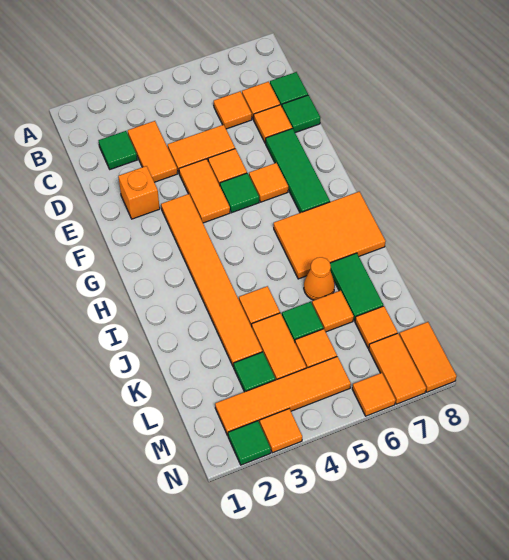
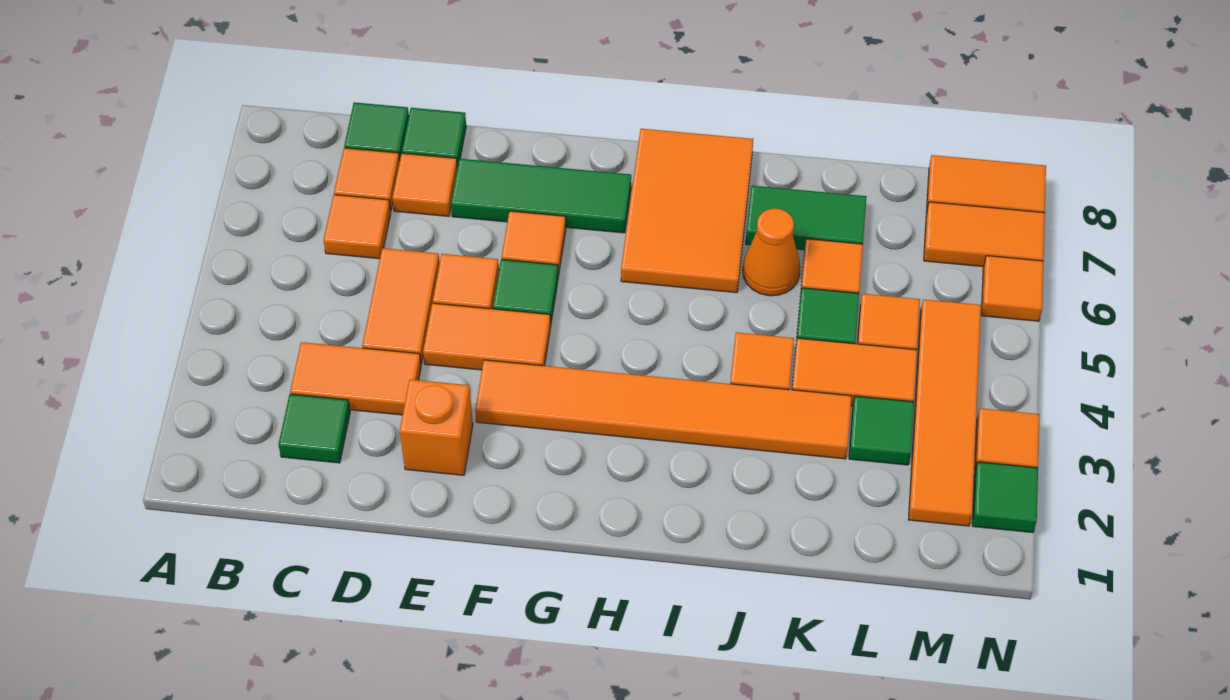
orange 1x1 tile [355,306,397,348] -> none

